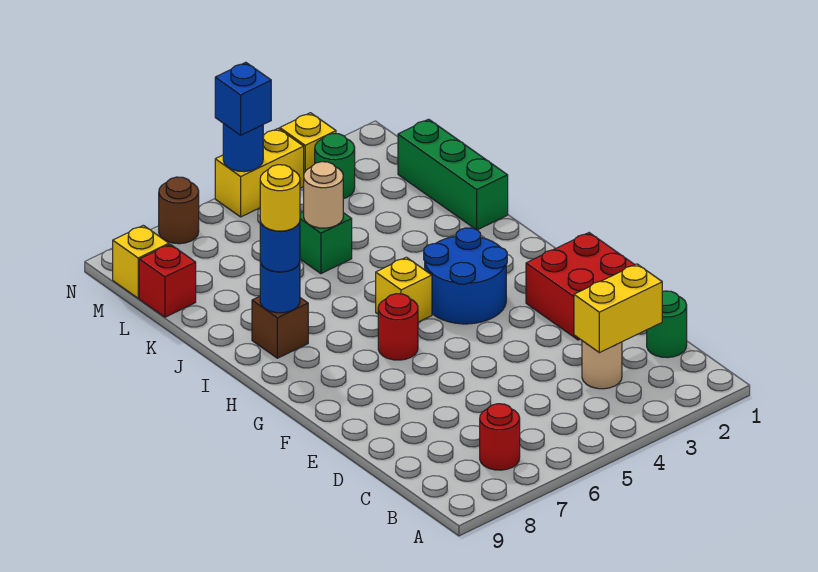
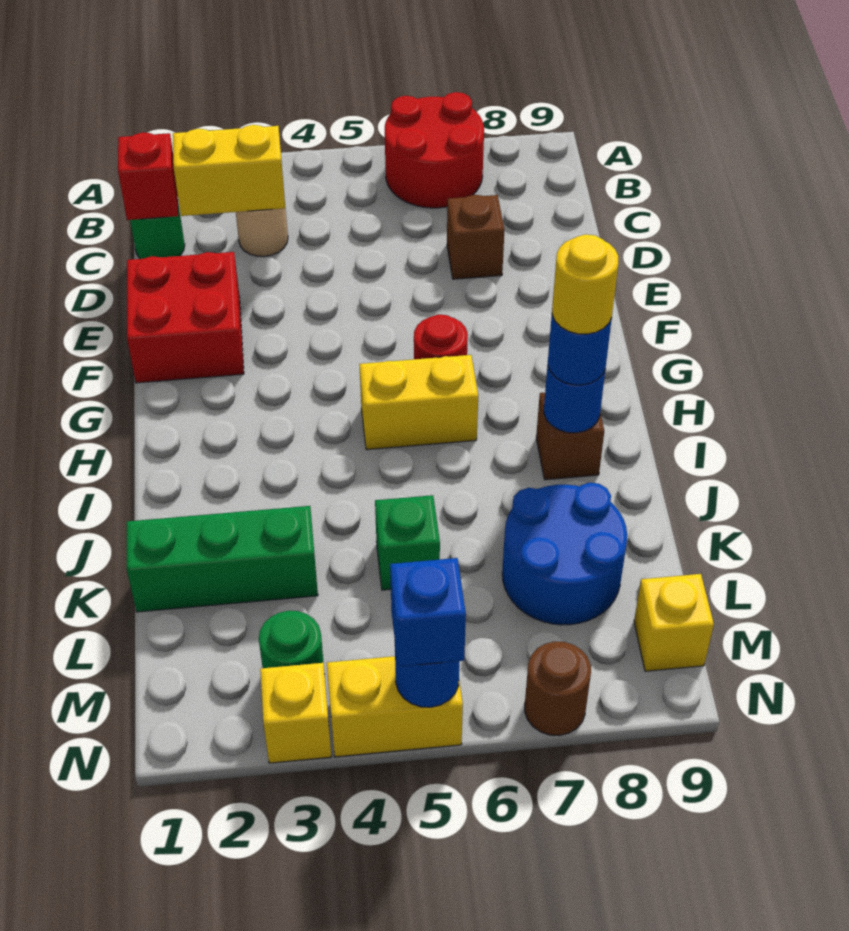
red 1x1 round brick [480,404,520,470] -> red 2x2 round brick [385,92,484,208]
none -> brown 1x1 brick [447,195,504,279]
blue 2x2 round brick [424,228,507,324] -> blue 2x2 round brick moved to [502,483,627,625]
yellow 1x1 brick [376,257,432,322] -> yellow 1x2 brick [359,355,478,450]
green 1x3 brick [398,119,508,230] -> green 1x3 brick turned to [127,506,318,612]
tan 1x1 round brick [303,162,343,228] -> none
red 1x1 brick [139,244,196,317] -> red 1x1 brick moved to [118,132,178,220]

